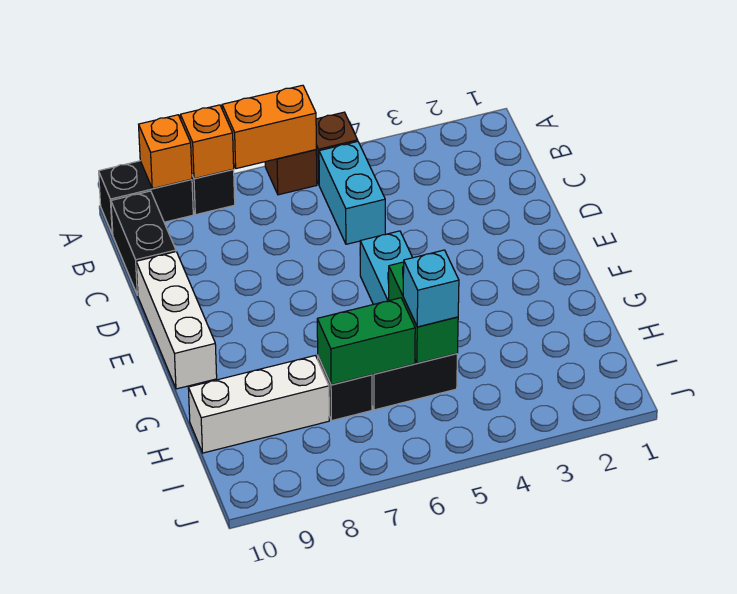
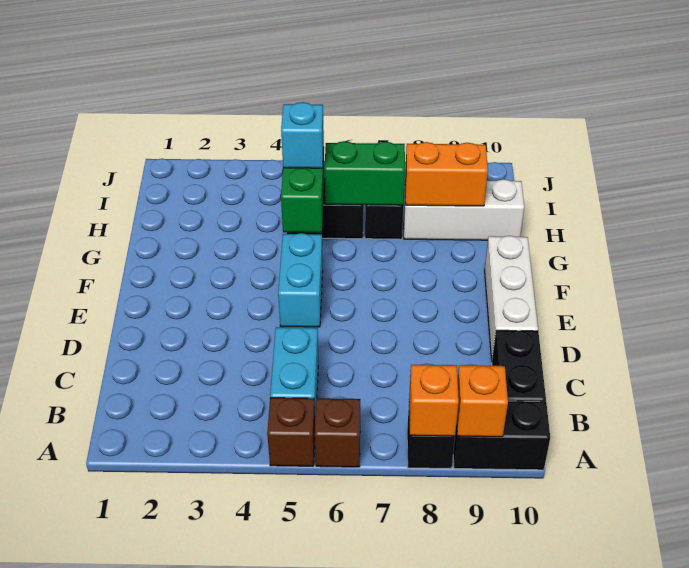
orange 1x2 brick [222,85,316,169] -> orange 1x2 brick moved to [405,142,488,206]

